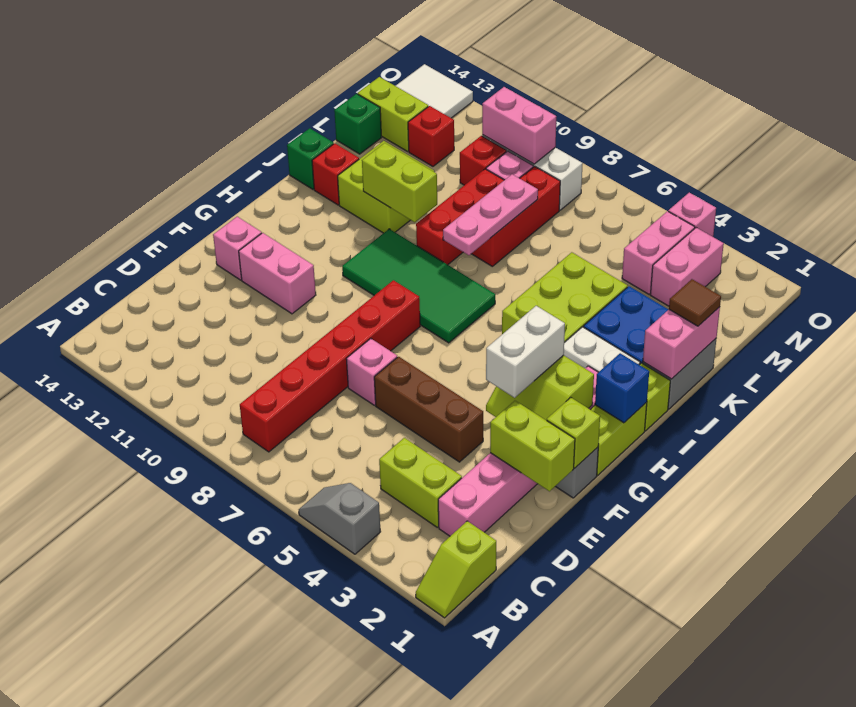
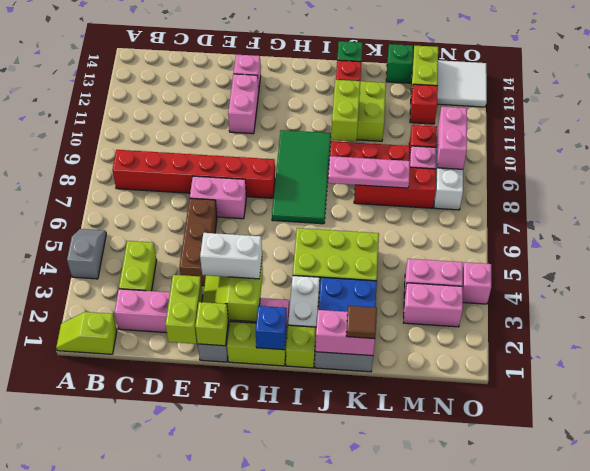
pink 1x1 brick [346,339,397,405] -> pink 1x2 brick [190,176,246,219]

